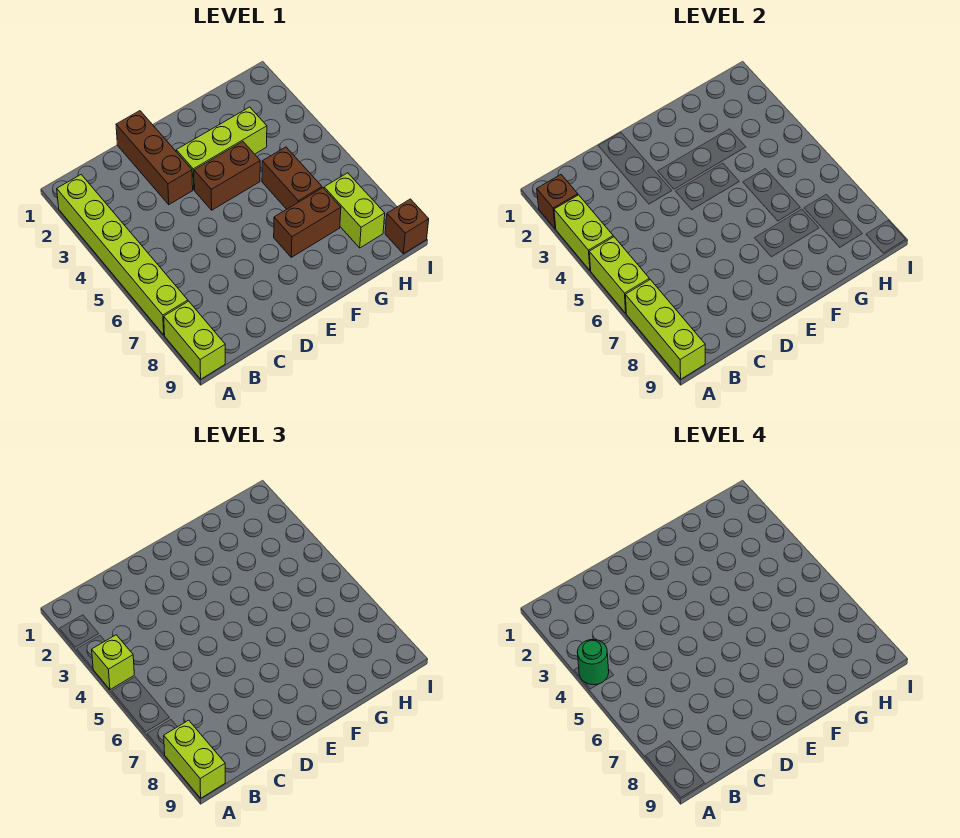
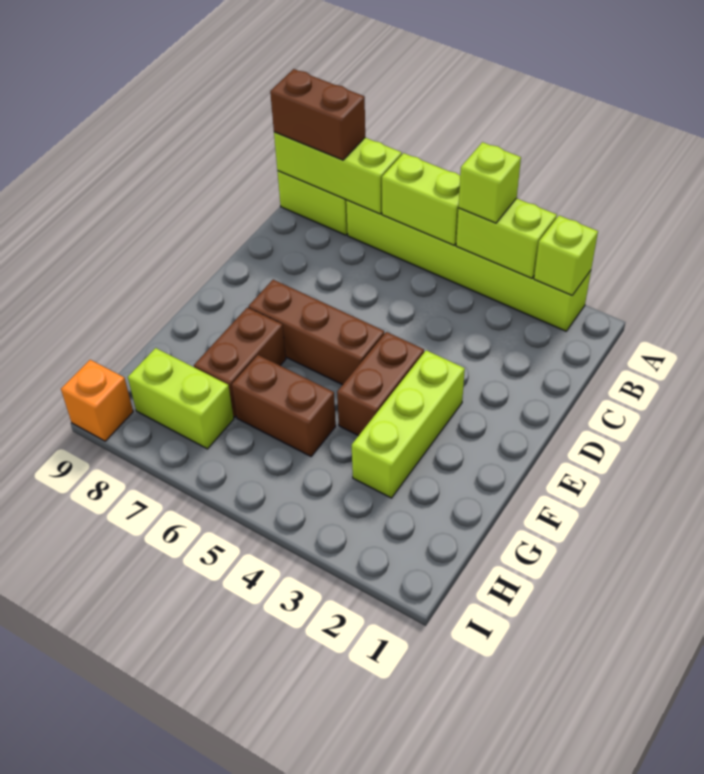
brown 1x1 brick [537,175,578,229] -> lime 1x1 brick [534,216,598,295]
green 1x1 round brick [577,640,609,685] -> none
lime 1x2 brick [164,720,225,798] -> brown 1x2 brick [270,69,365,160]
brown 1x3 brick [116,111,193,204] -> brown 1x3 brick moved to [248,280,384,385]
brown 1x1 brick [385,199,429,254] -> orange 1x1 brick [61,360,133,441]

